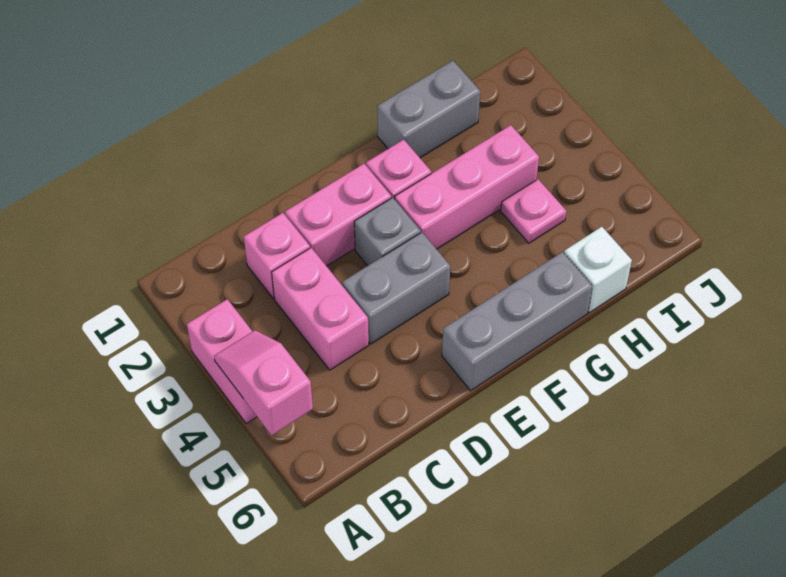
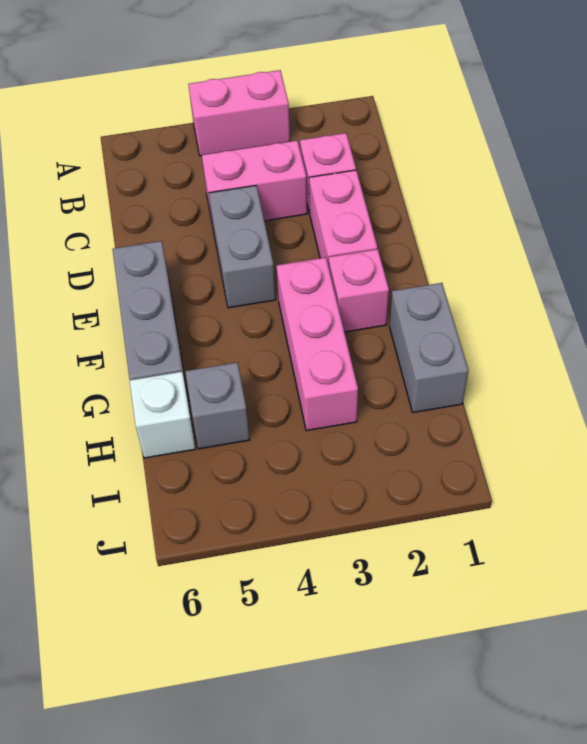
pink 1x2 slope [214,330,313,435] -> none
grey 1x1 brick [354,198,421,266] -> grey 1x1 brick moved to [185,362,250,449]
pink 1x1 plate [501,179,566,243] -> none

